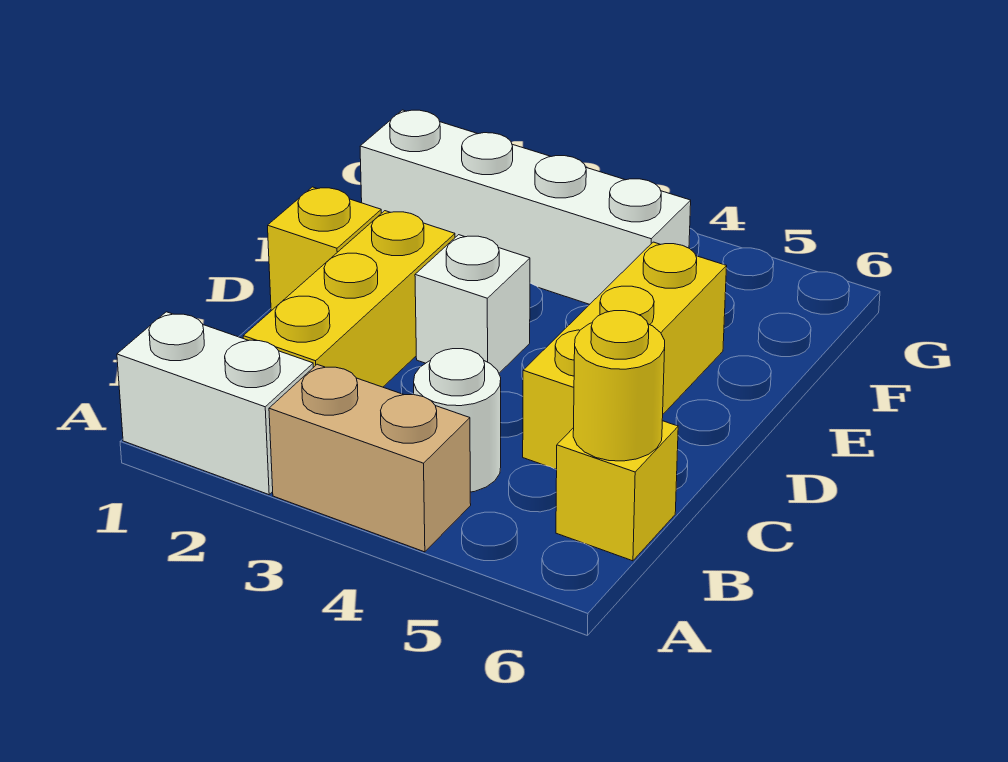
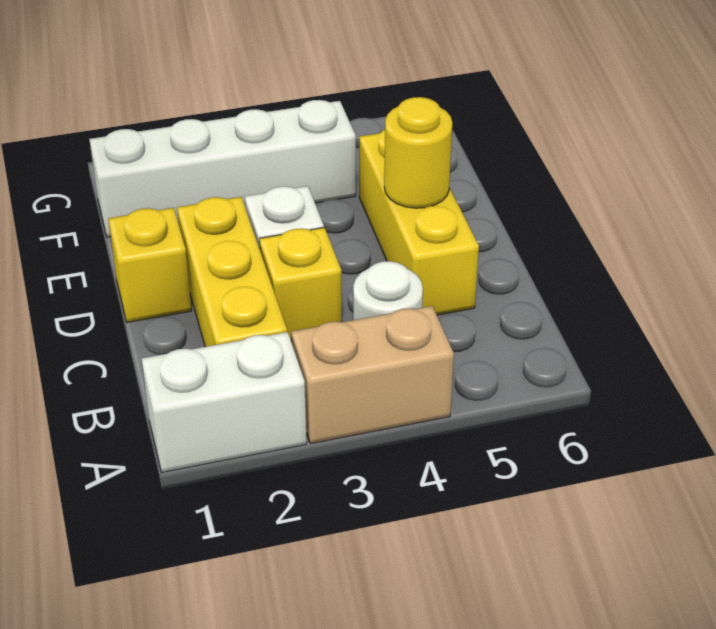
yellow 1x1 brick [556,421,678,561] -> yellow 1x1 brick moved to [259,228,342,341]
yellow 1x1 round brick [573,311,665,461] -> yellow 1x1 round brick moved to [384,97,452,208]

